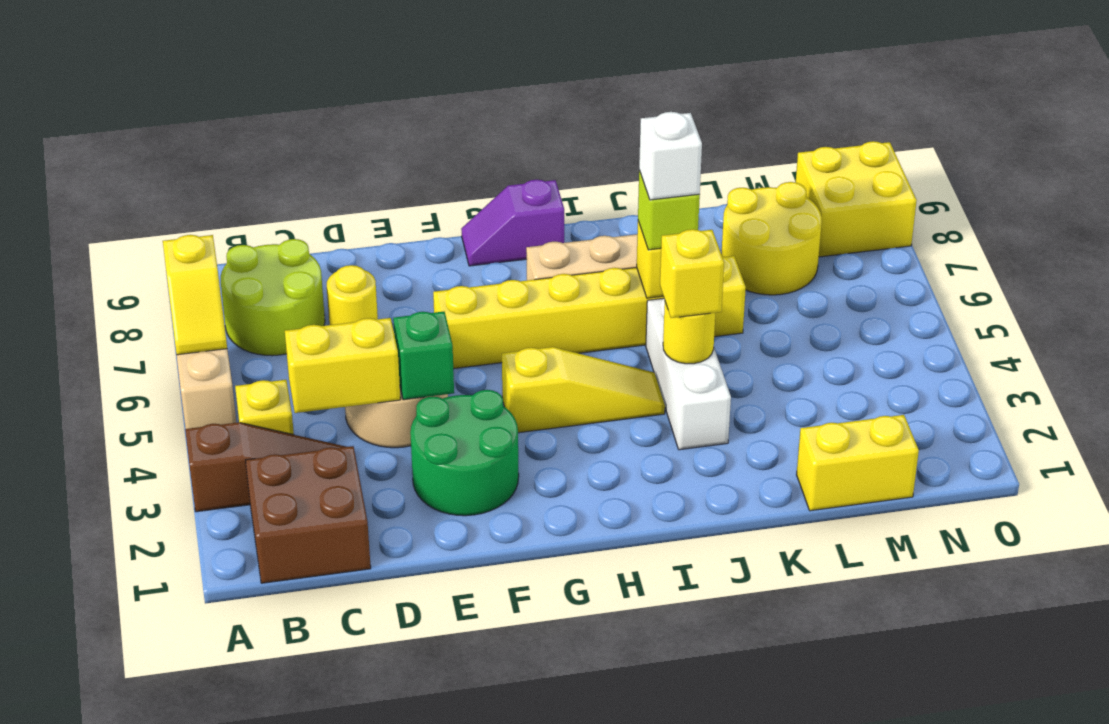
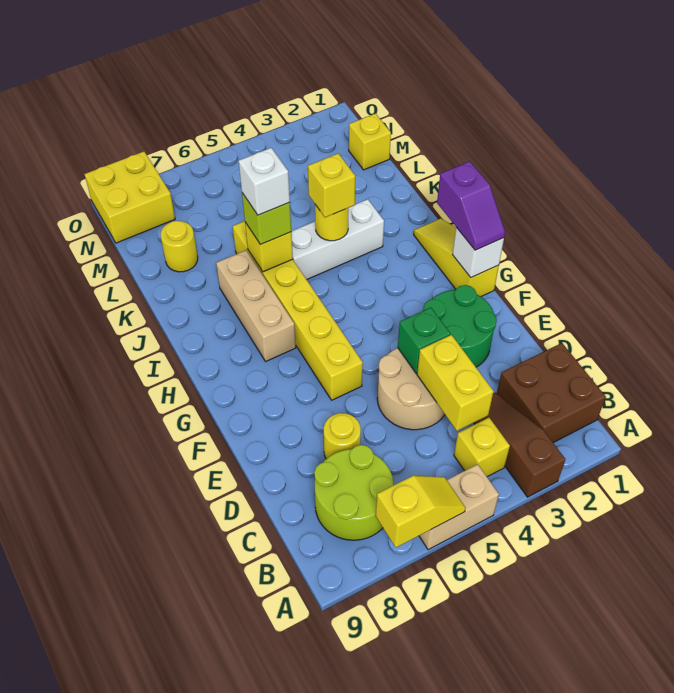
none -> white 1x1 brick [452,228,504,277]
yellow 1x3 slope [502,347,665,433] -> yellow 1x3 slope moved to [414,219,499,297]
purple 1x2 slope [461,180,564,266] -> purple 1x2 slope moved to [437,161,505,250]
yellow 1x2 brick [797,415,919,511] -> yellow 1x1 brick [349,114,391,170]
yellow 2x2 round brick [721,182,822,295] -> yellow 1x1 round brick [160,221,198,272]

